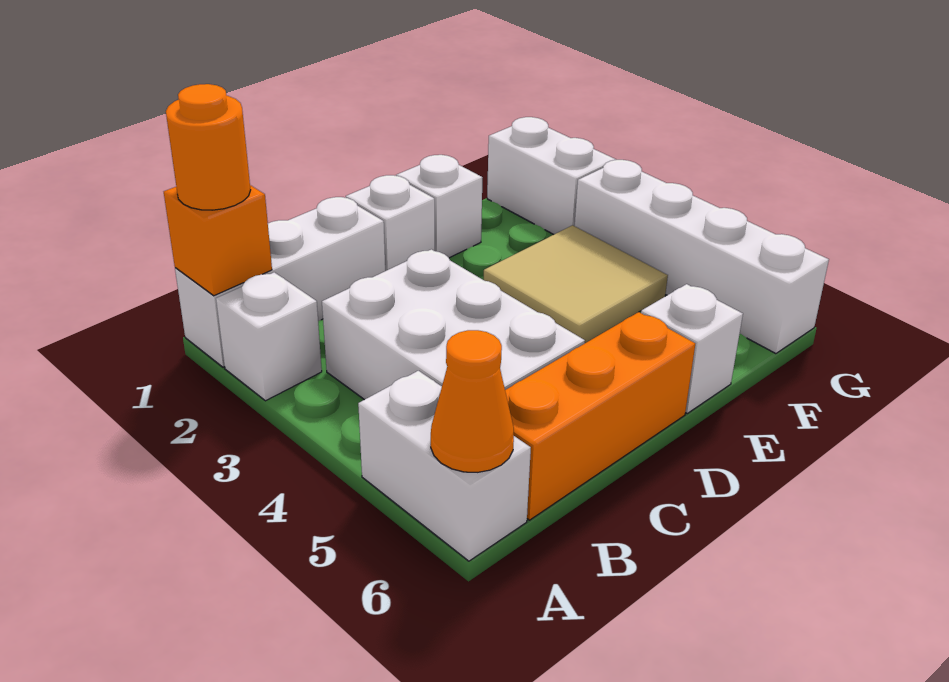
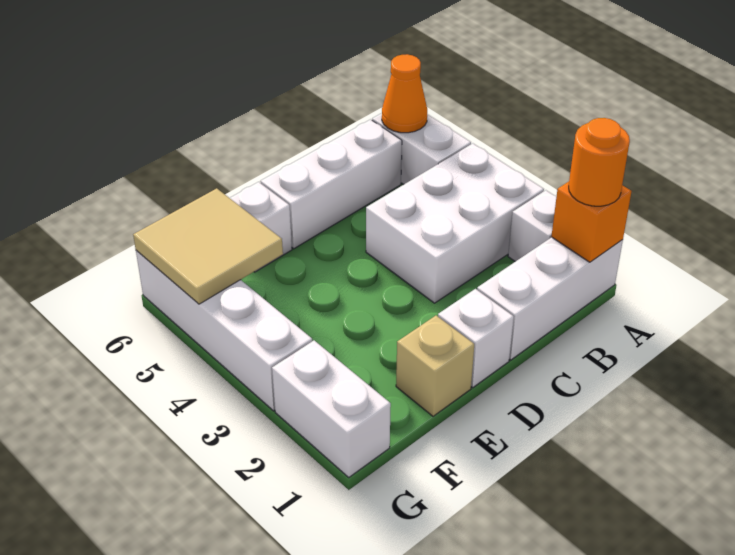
white 2x3 brick [322,249,585,400] -> white 2x3 brick turned to [366,143,544,303]
orange 1x3 brick [505,312,695,520] -> white 1x3 brick [260,119,402,249]
white 1x1 brick [396,155,483,258] -> tan 1x1 brick [396,316,474,416]
tan 2x2 tile [484,225,668,343] -> tan 2x2 tile moved to [133,188,283,304]

